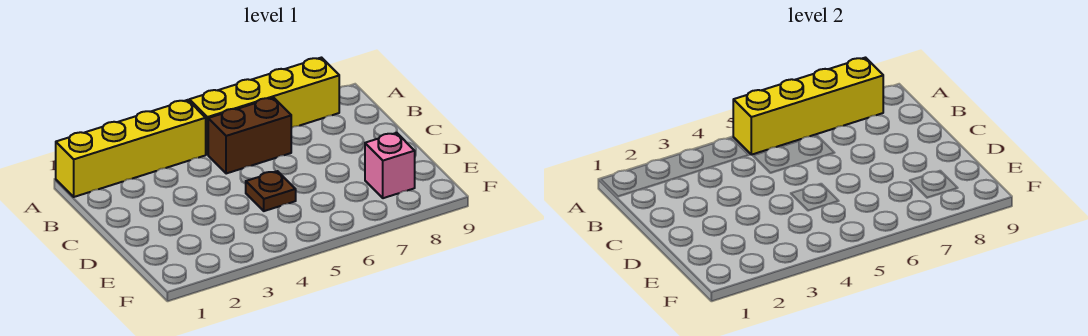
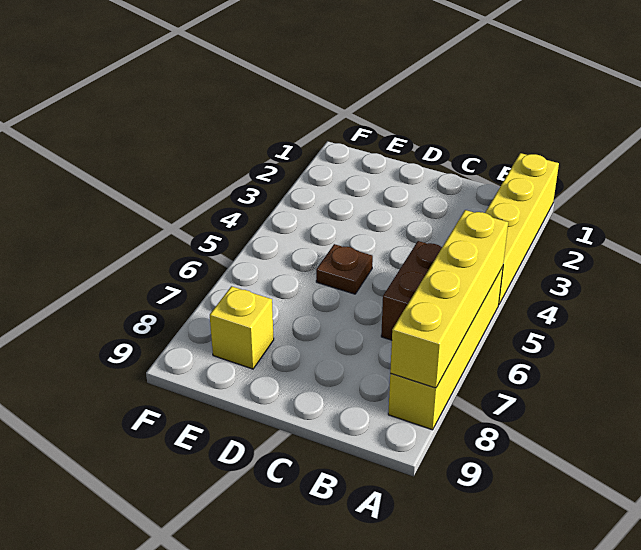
pink 1x1 brick [365,133,415,198] -> yellow 1x1 brick [210,286,274,369]

